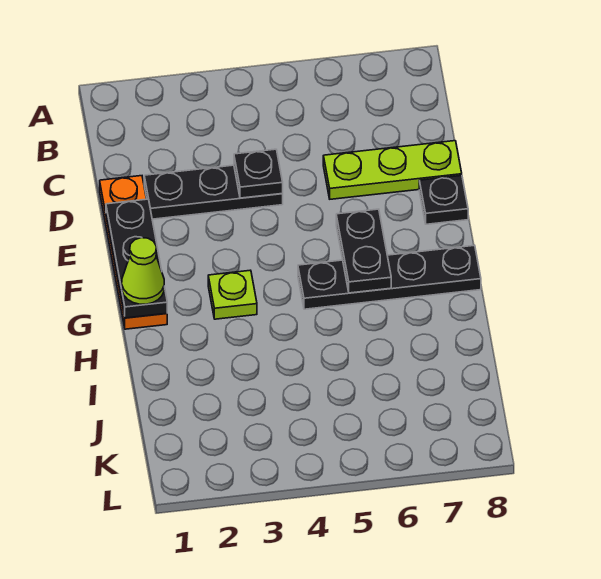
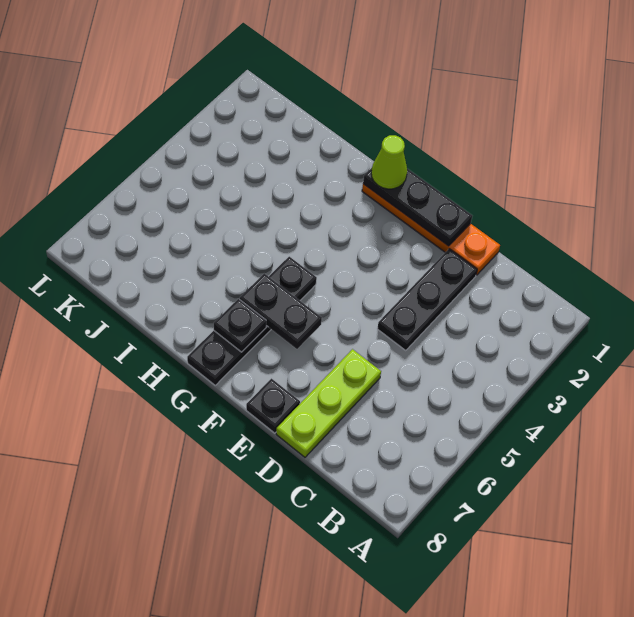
black 1x1 plate [234,149,283,198] -> black 1x1 plate moved to [214,299,266,352]
lime 1x1 plate [208,270,257,319] -> none

